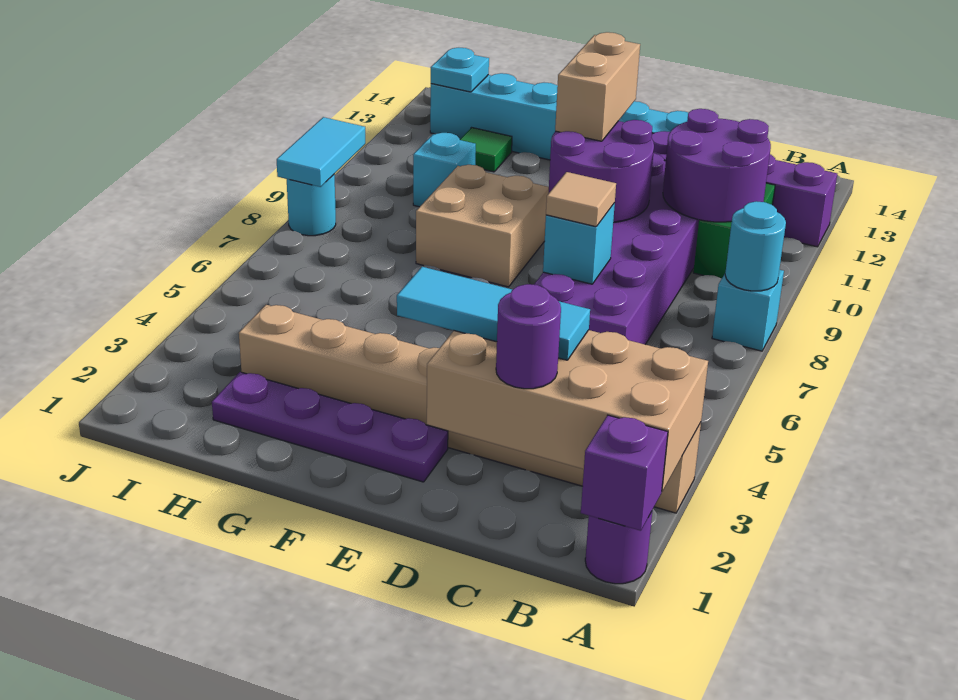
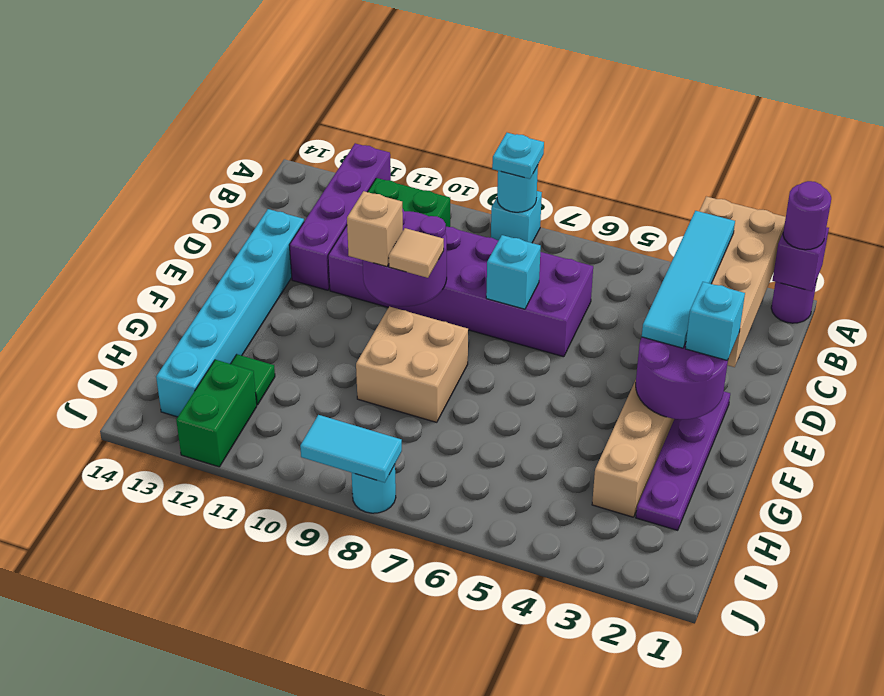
purple 2x2 round brick [663,109,771,222] -> purple 2x2 round brick moved to [636,337,728,419]
purple 1x1 round brick [496,284,561,389] -> purple 1x1 round brick moved to [783,181,831,250]
cyan 1x3 tile [397,267,590,360] -> cyan 1x4 tile [642,211,735,348]
tan 1x1 tile [546,172,616,227] -> tan 1x1 tile moved to [389,228,444,278]
tan 1x2 brick [555,32,640,141] -> tan 1x1 brick [347,191,403,267]
cyan 1x1 brick [413,133,476,207] -> cyan 1x1 brick moved to [685,282,745,360]
none -> green 1x2 brick [176,360,257,467]
cyan 1x1 plate [431,48,489,92] -> cyan 1x1 plate moved to [492,133,544,179]

